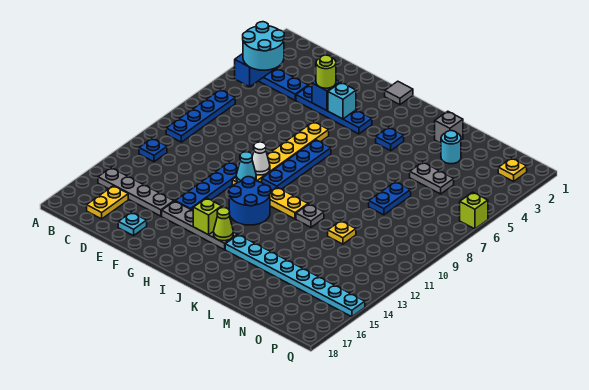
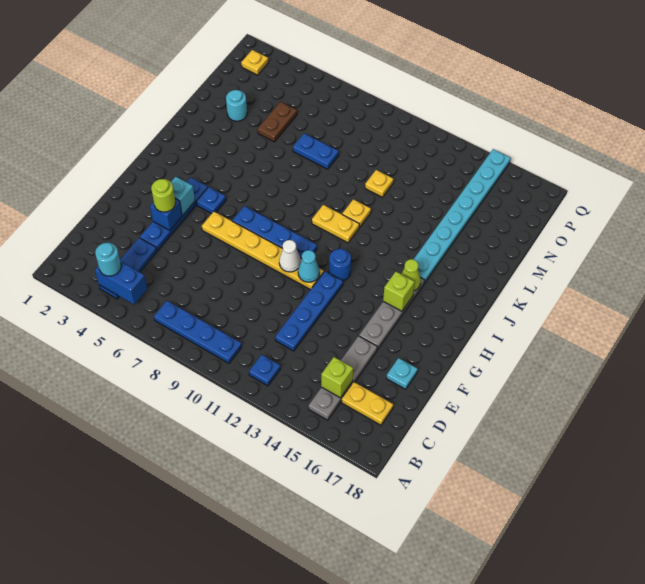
cyan 2x2 round brick [243,22,284,70] -> cyan 1x1 round brick [95,243,121,276]
blue 1x4 plate [176,162,238,211] -> blue 1x4 plate turned to [275,272,343,351]
grey 1x1 tile [385,81,413,105] -> none
blue 2x2 round brick [229,177,271,225] -> blue 1x1 round brick [329,249,351,281]
yellow 1x2 plate [270,187,308,219] -> yellow 1x2 plate turned to [312,205,359,243]
blue 1x1 plate [376,127,404,151] -> blue 1x1 plate moved to [197,187,226,214]
grey 1x1 plate [296,204,324,227] -> yellow 1x1 plate [342,199,371,228]
grey 1x1 brick [435,111,463,143] -> none
grey 1x2 plate [410,162,454,194] -> brown 1x2 plate [258,102,297,142]
lime 1x1 brick [460,192,488,229] -> lime 1x1 brick moved to [321,357,353,398]

